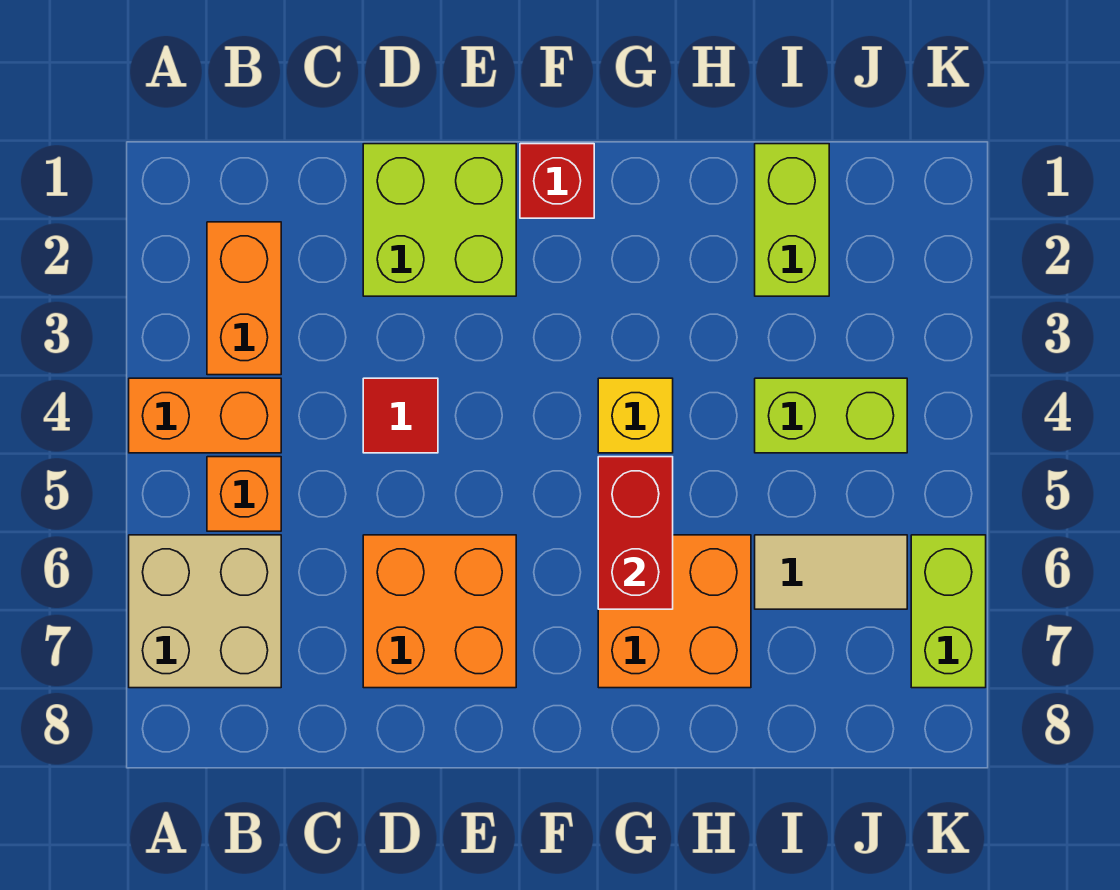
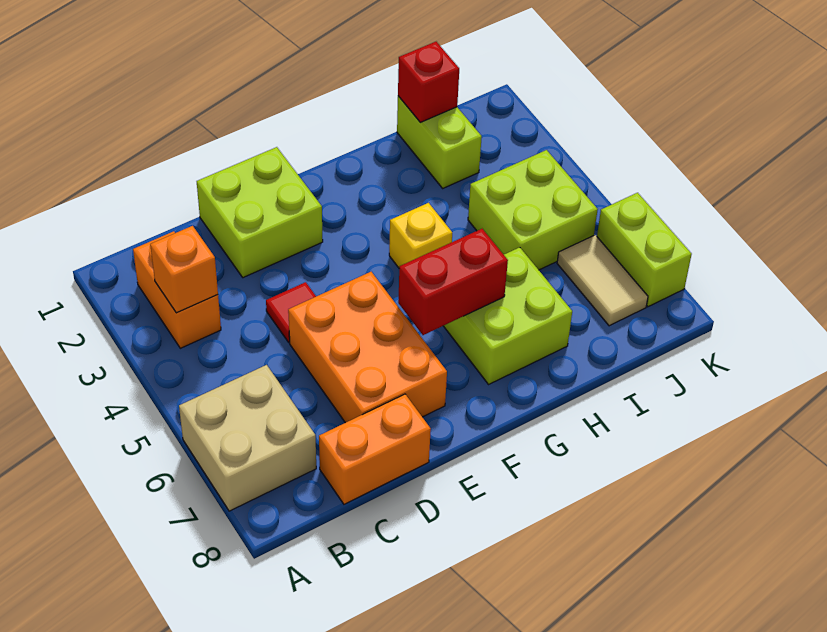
orange 1x2 brick [129,378,281,453] -> orange 1x2 brick moved to [319,394,431,504]
orange 1x1 brick [207,457,281,531] -> orange 1x1 brick moved to [150,226,218,313]
orange 2x2 brick [363,535,516,688] -> orange 2x3 brick [288,272,447,423]
red 1x1 brick [520,144,594,218] -> red 1x1 brick moved to [398,42,459,122]
red 1x2 brick [598,457,673,609] -> red 1x2 brick turned to [398,229,508,335]
orange 2x2 brick [598,535,751,688] -> lime 2x2 brick [444,247,572,384]
lime 1x2 brick [755,378,907,453] -> lime 2x2 brick [468,150,598,270]
tan 1x2 tile [755,535,907,609] -> tan 1x2 tile turned to [557,235,648,326]

